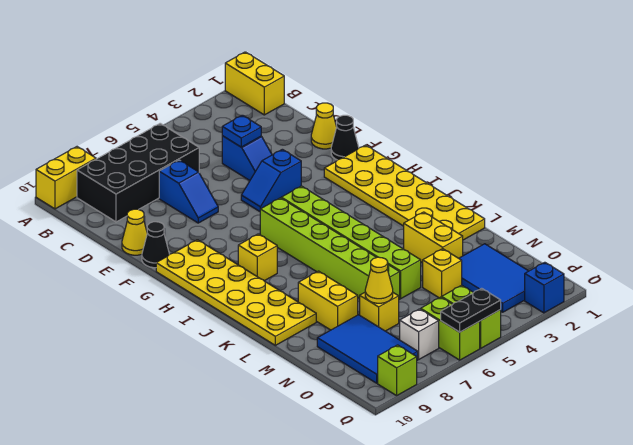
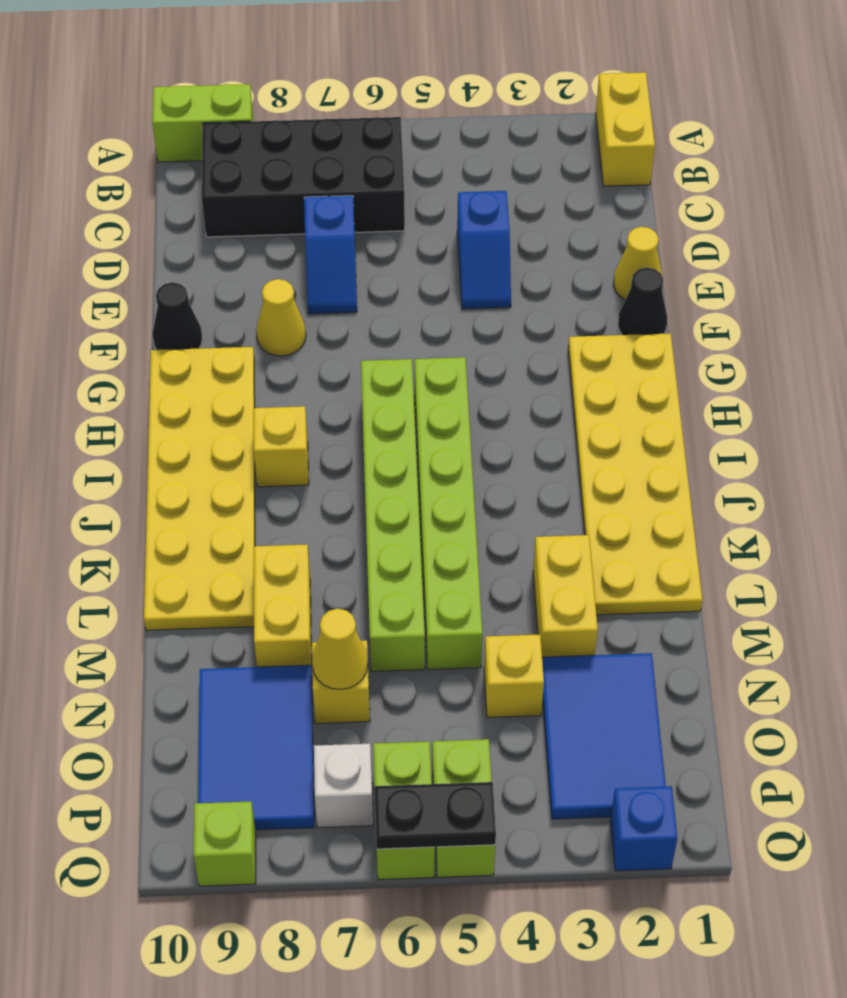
yellow 1x2 brick [36,147,96,209] -> lime 1x2 brick [152,84,253,162]
blue 1x1 plate [222,115,261,147] -> none
yellow 1x1 cone [122,209,147,255] -> yellow 1x1 cone moved to [256,279,306,356]
blue 1x2 slope [241,149,301,211] -> none

